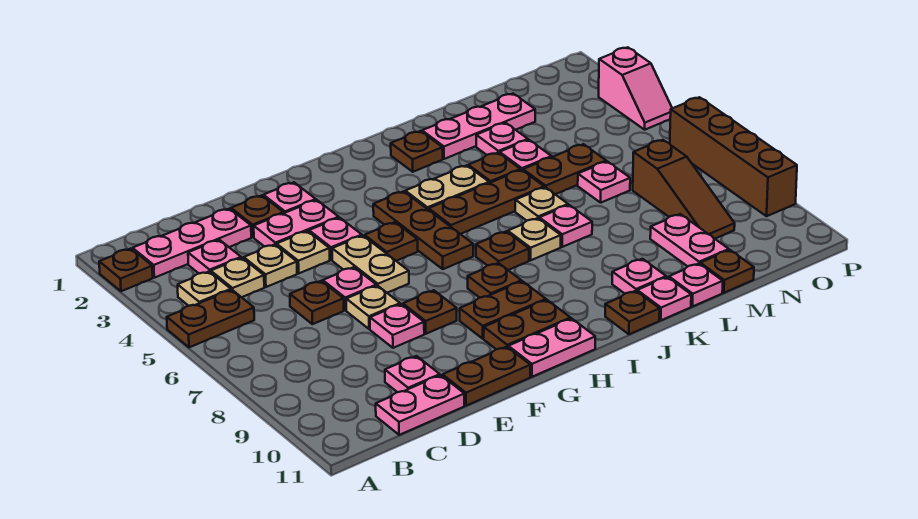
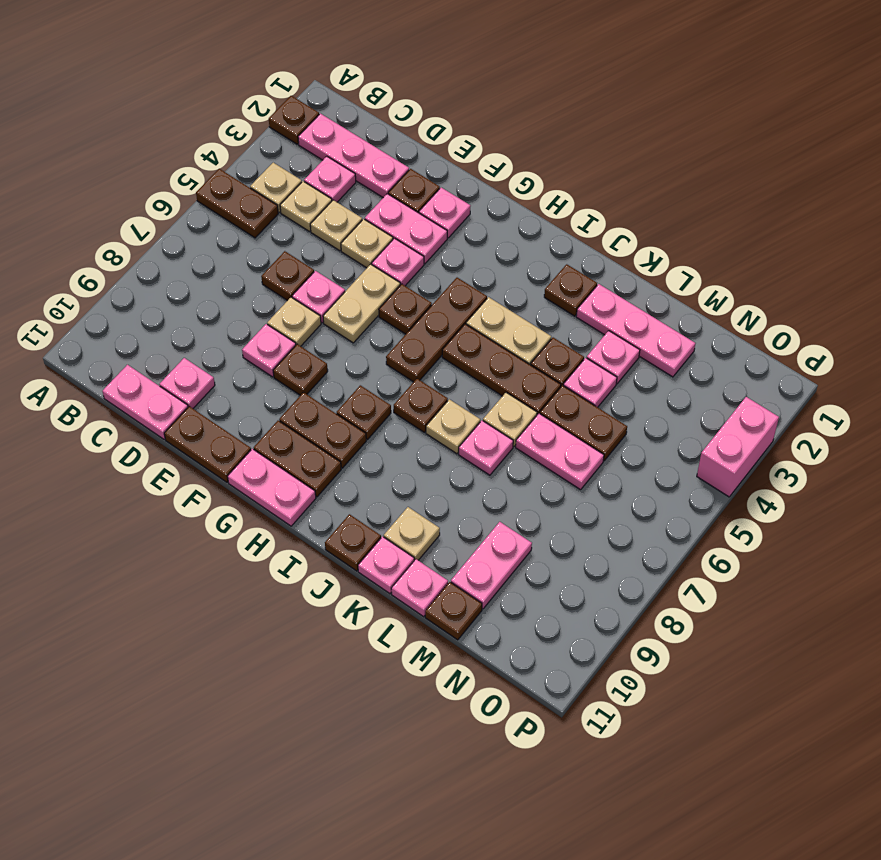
pink 1x1 plate [612,259,666,294] -> tan 1x1 plate [384,507,440,560]
pink 1x1 plate [578,161,630,203] -> pink 1x2 plate [516,413,604,490]
brown 1x3 slope [633,140,735,239] -> none
pink 1x2 slope [599,47,672,130] -> pink 1x2 brick [697,397,779,497]
brown 1x4 brick [670,97,797,216] -> none

